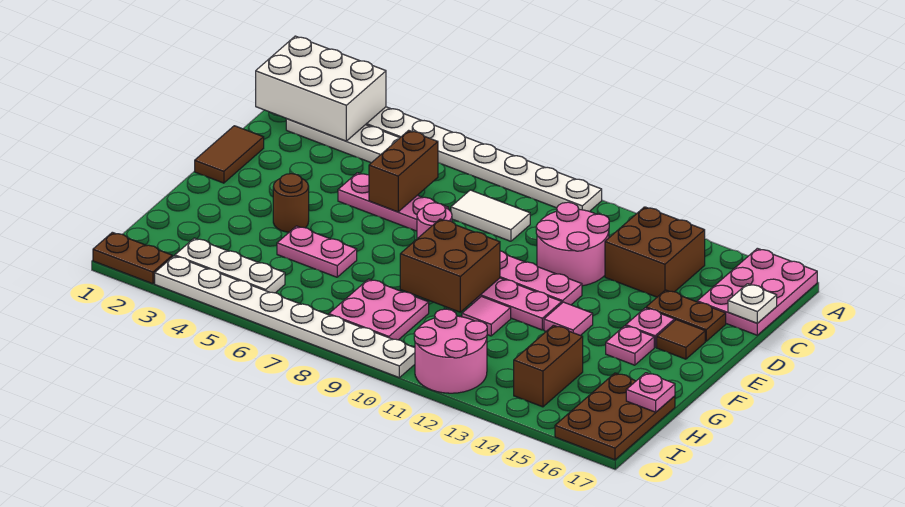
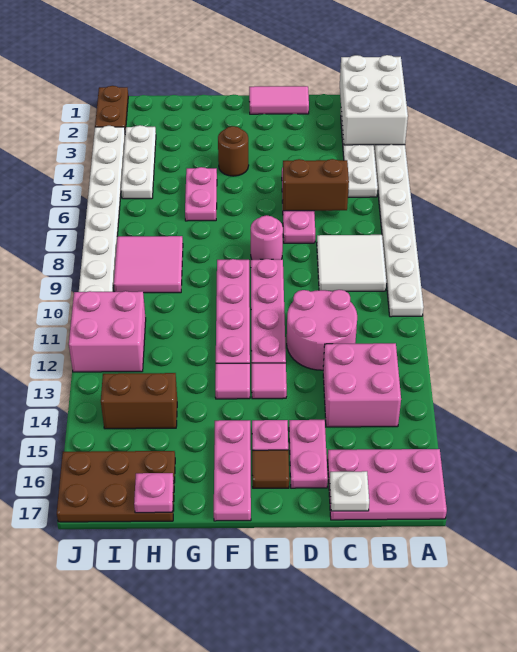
brown 2x2 brick [605,207,705,297] -> pink 2x2 brick [323,343,401,427]
white 1x2 tile [451,190,530,241] -> white 2x2 tile [317,235,386,292]
brown 1x2 tile [195,126,264,183] -> pink 1x2 tile [249,86,309,114]
brown 1x2 plate [646,290,726,341] -> pink 1x2 plate [289,420,328,488]
brown 2x2 brick [400,219,500,312] -> none
pink 1x1 plate [606,326,654,365] -> pink 1x3 plate [214,420,251,521]
pink 1x1 tile [462,296,511,336] -> pink 1x1 tile moved to [252,363,287,399]
pink 2x2 plate [329,279,429,340] -> pink 2x2 tile [114,236,183,293]
pink 2x2 round brick [414,309,487,393] -> pink 2x2 brick [69,291,146,372]

